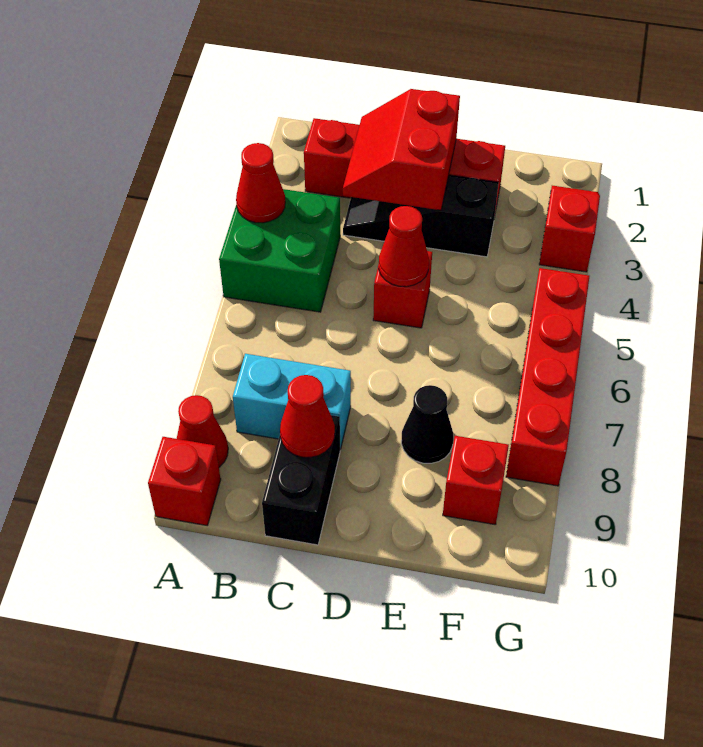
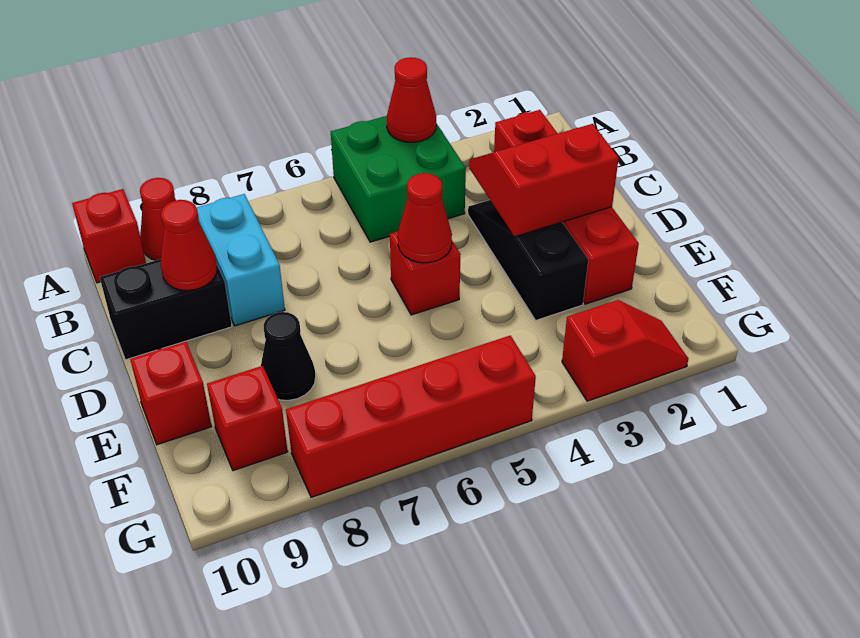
none -> red 1x1 brick [130,341,212,445]

